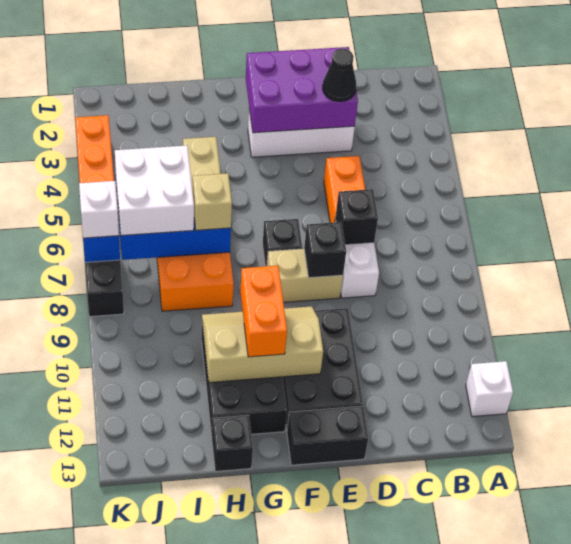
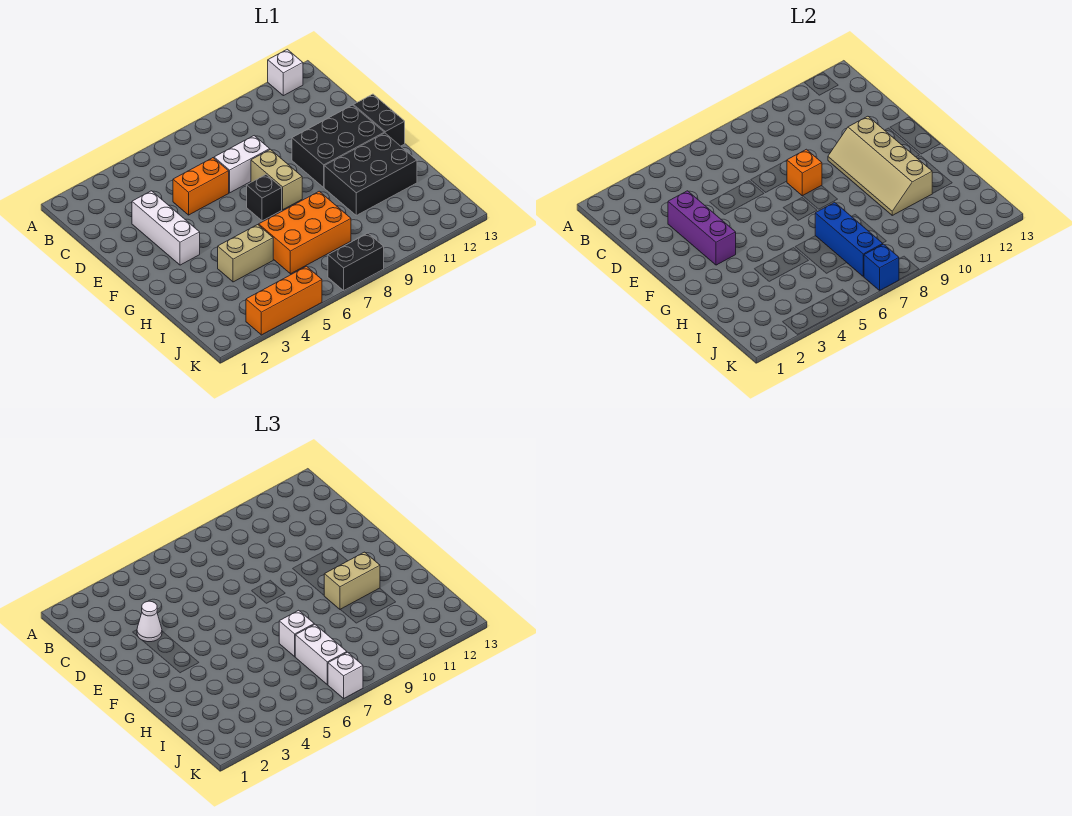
purple 2x3 brick [246,47,358,133] -> purple 1x3 brick [668,191,736,265]
black 1x1 cone [323,49,356,102] -> white 1x1 cone [137,601,162,642]
black 1x1 brick [336,189,378,244] -> none
black 1x1 brick [304,222,346,278] -> orange 1x1 brick [787,149,822,196]
tan 2x3 slope [202,306,323,382] -> tan 2x4 slope [828,116,932,215]
orange 1x2 brick [240,266,287,357] -> tan 1x2 brick [324,552,380,609]
tan 1x1 brick [193,173,232,230] -> white 1x1 brick [279,610,314,657]
black 1x1 brick [212,415,253,471] -> none
white 2x2 brick [115,146,194,235] -> white 1x2 brick [295,624,347,685]

